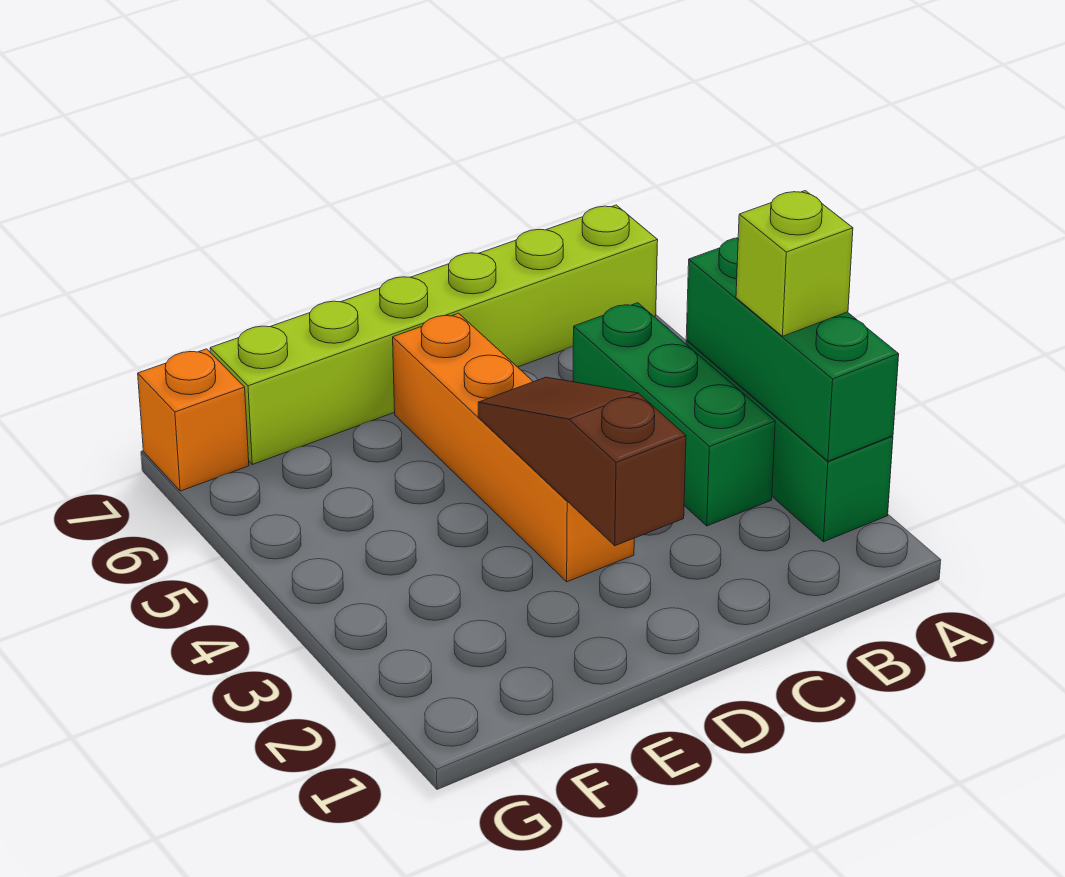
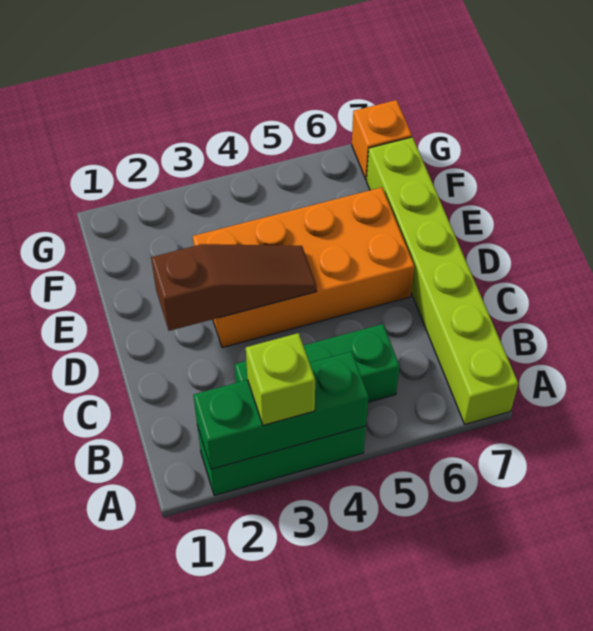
orange 1x4 brick [393,313,634,582] -> orange 2x4 brick [193,187,414,348]

